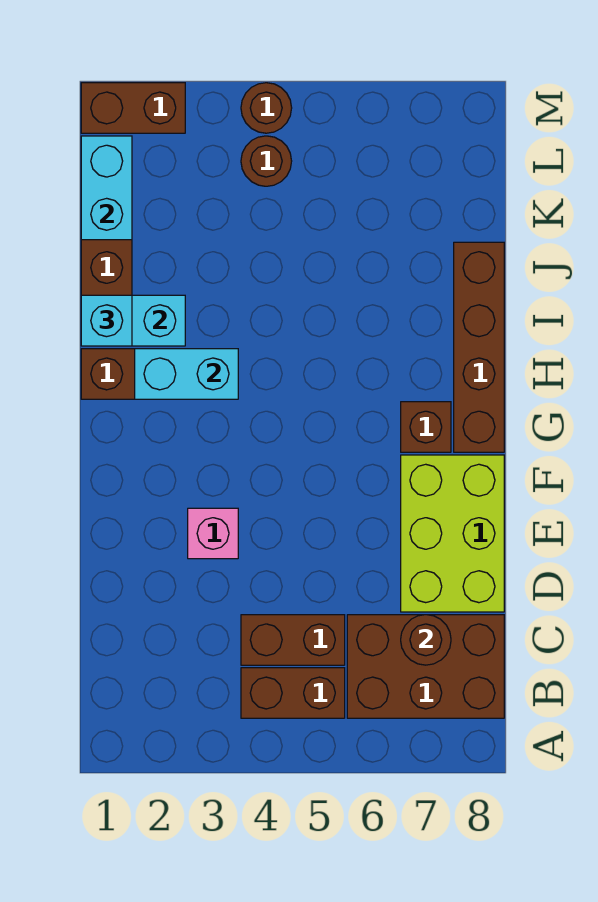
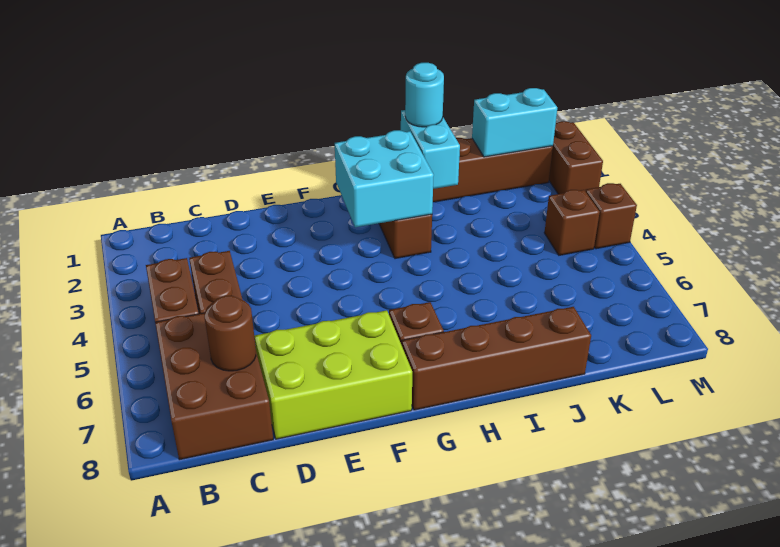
pink 1x1 brick [188,508,238,559] -> none
cyan 1x2 brick [135,349,238,399] -> cyan 2x2 brick [335,130,434,227]
cyan 1x1 brick [81,295,132,346] -> cyan 1x1 round brick [405,63,444,127]
brown 1x1 round brick [241,136,292,186] -> brown 1x1 brick [544,190,600,255]
brown 1x1 round brick [241,83,292,133] -> brown 1x1 brick [585,183,637,249]

